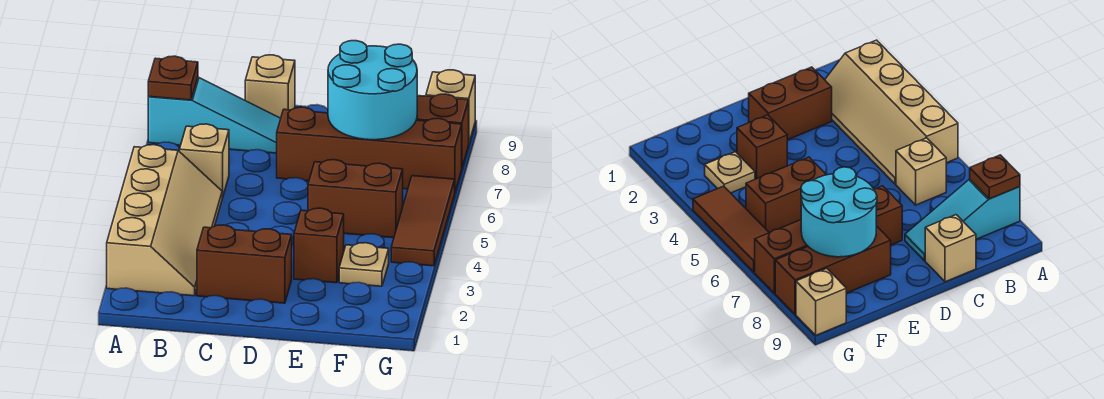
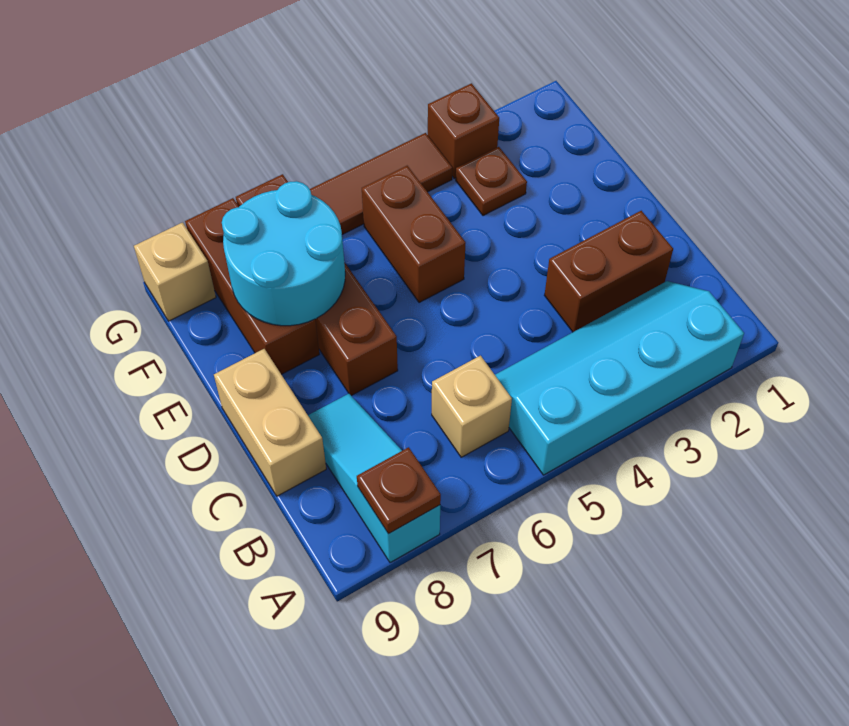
tan 2x4 slope [107,145,222,296] -> cyan 2x4 slope [495,281,744,475]
brown 1x2 brick [197,225,292,303] -> brown 1x2 brick turned to [544,211,673,332]
tan 1x1 brick [245,55,295,118] -> tan 1x2 brick [214,349,326,496]
brown 1x1 brick [294,208,344,283] -> brown 1x1 brick moved to [428,83,499,178]
tan 1x1 plate [339,243,389,286] -> brown 1x1 plate [456,147,527,216]

